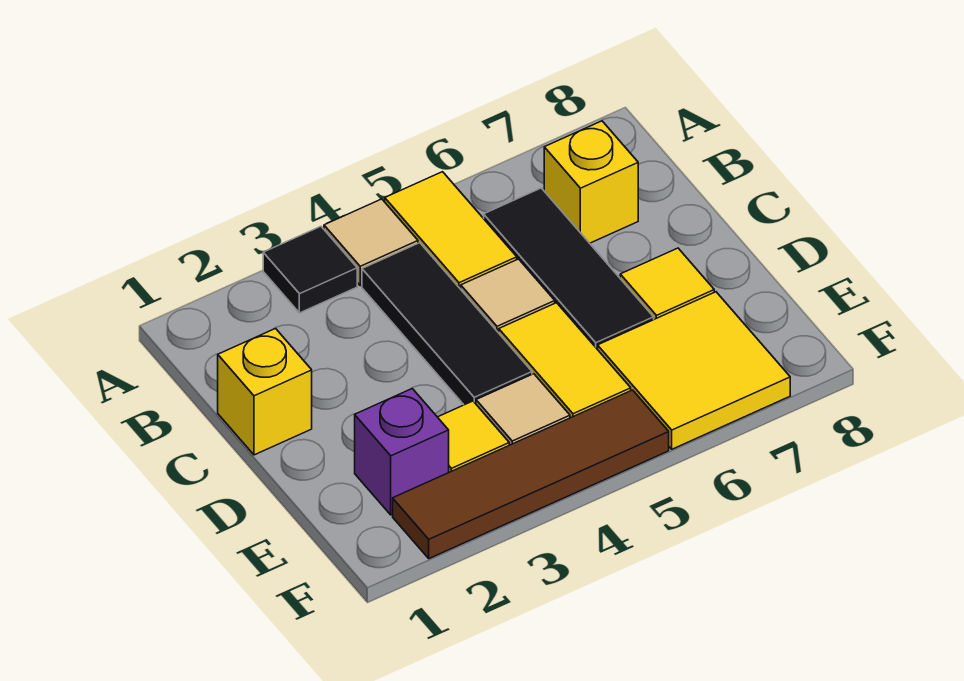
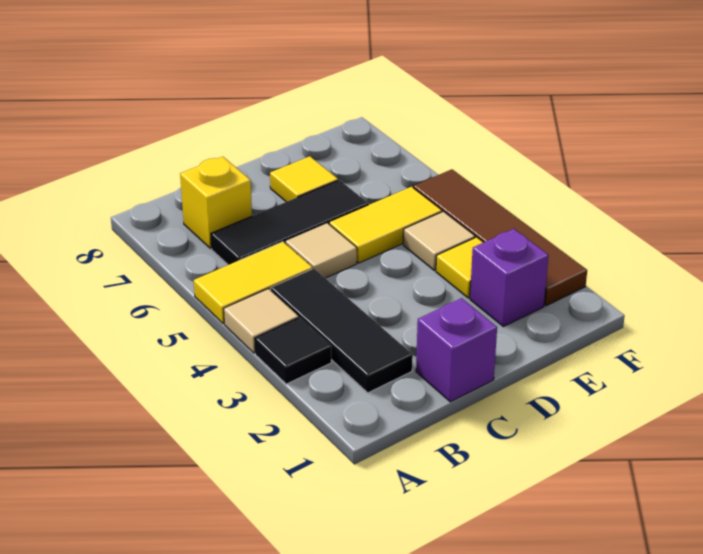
black 1x3 tile [362,243,532,405] -> black 1x3 tile turned to [271,269,413,393]
yellow 1x1 brick [218,329,312,455] -> purple 1x1 brick [416,298,497,402]
yellow 2x2 tile [598,292,790,449] -> none

